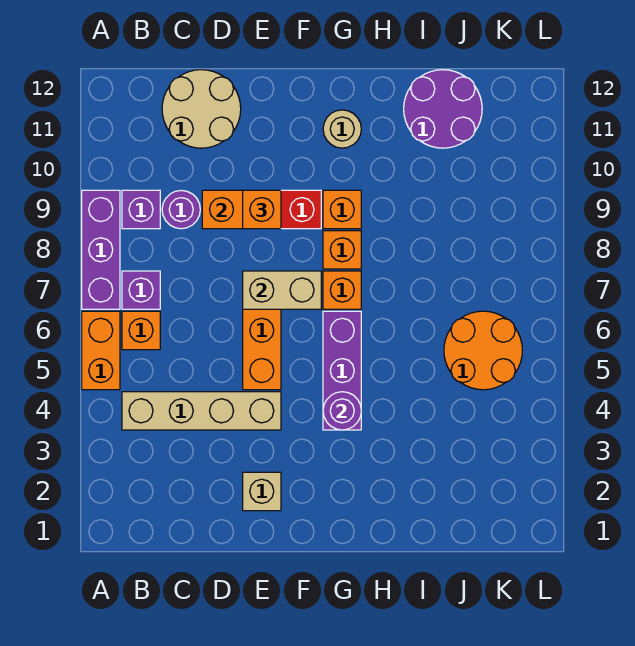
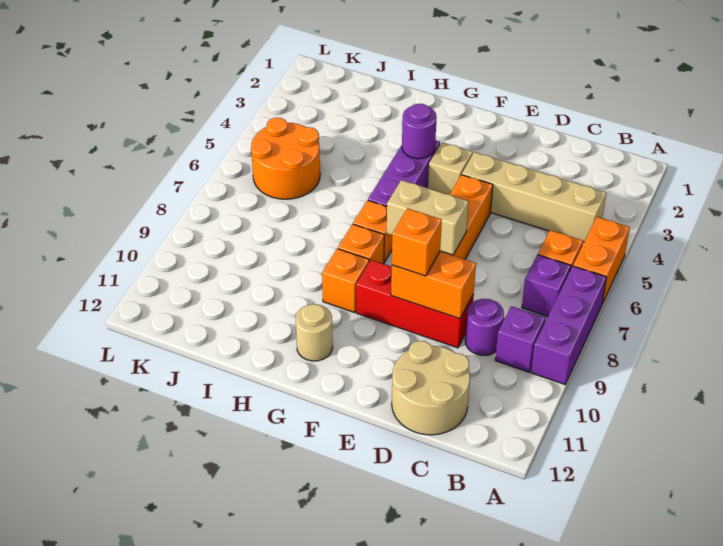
tan 1x1 brick [243,472,281,511] -> tan 1x1 brick moved to [428,142,473,194]
purple 2x2 round brick [404,70,482,148] -> none

